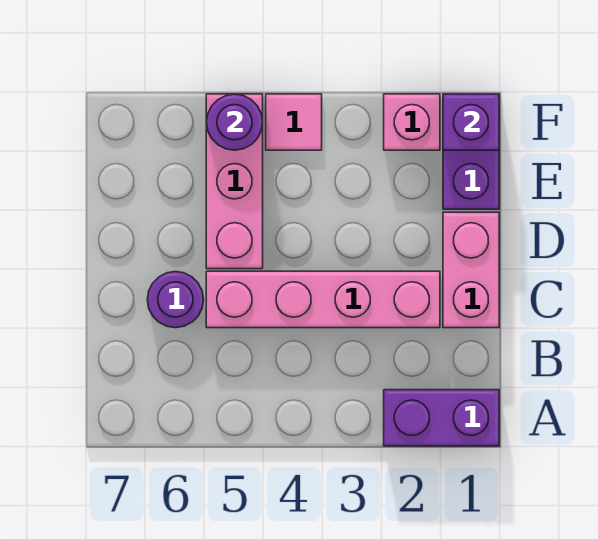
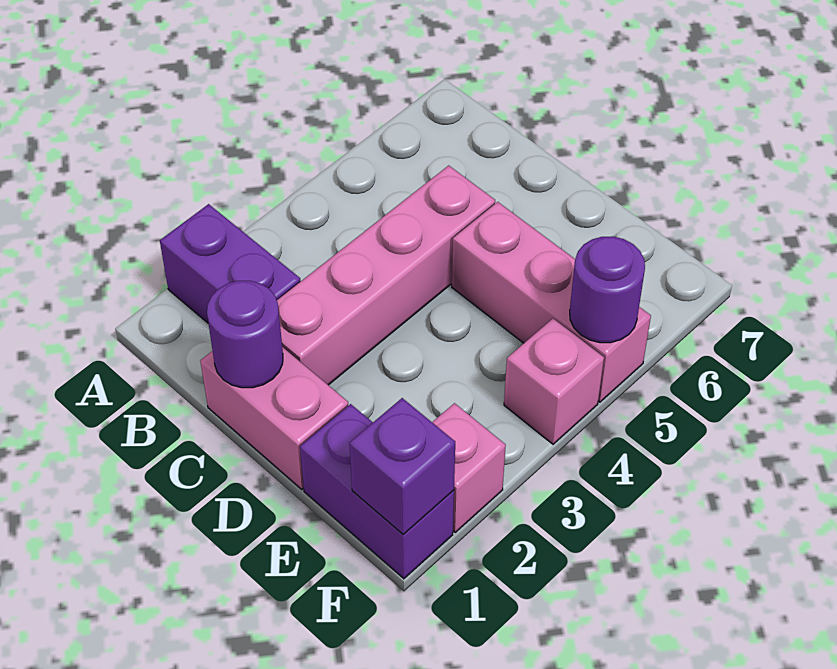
purple 1x2 brick [384,390,499,446] -> purple 1x2 brick turned to [160,204,301,323]
purple 1x1 round brick [147,271,204,328] -> purple 1x1 round brick moved to [207,281,283,388]
pink 1x1 tile [266,94,322,150] -> pink 1x1 brick [504,319,604,444]

